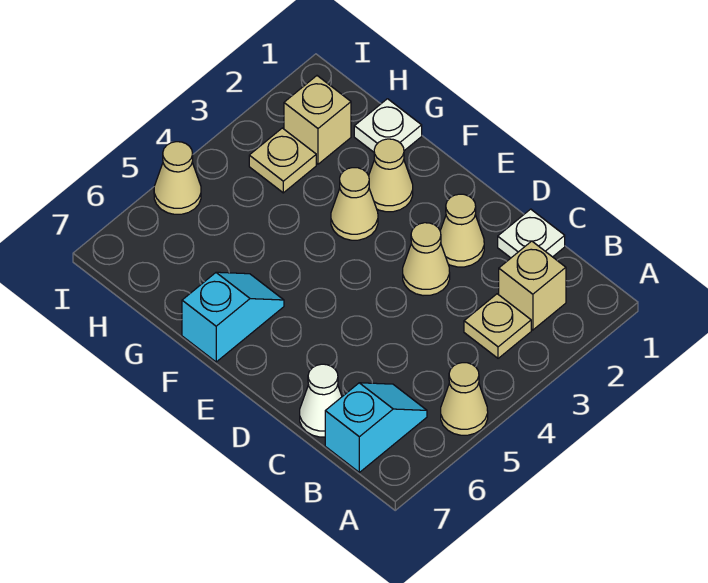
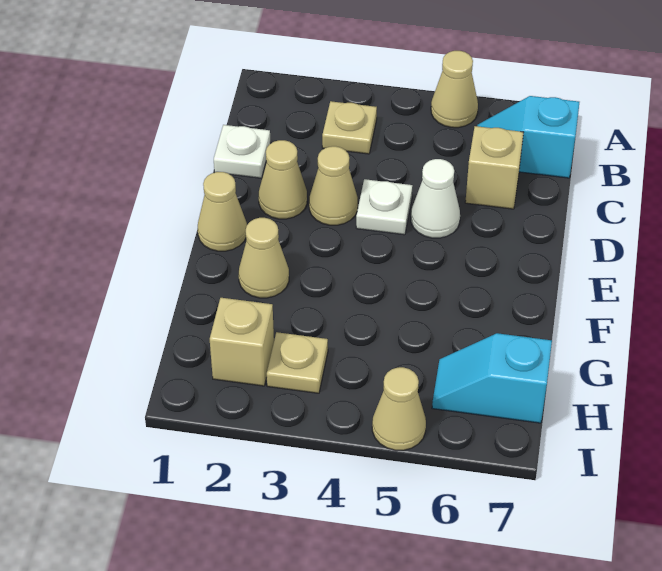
tan 1x1 brick [499,241,566,330] -> tan 1x1 brick moved to [465,126,524,209]
white 1x1 cone [300,364,342,437] -> white 1x1 cone moved to [411,159,460,238]
tan 1x1 cone [331,168,378,240] -> tan 1x1 cone moved to [198,172,247,251]
cyan 1x2 slope [182,272,284,362] -> cyan 1x2 slope moved to [432,333,552,423]
white 1x1 plate [354,99,422,152] -> white 1x1 plate moved to [356,179,412,235]

